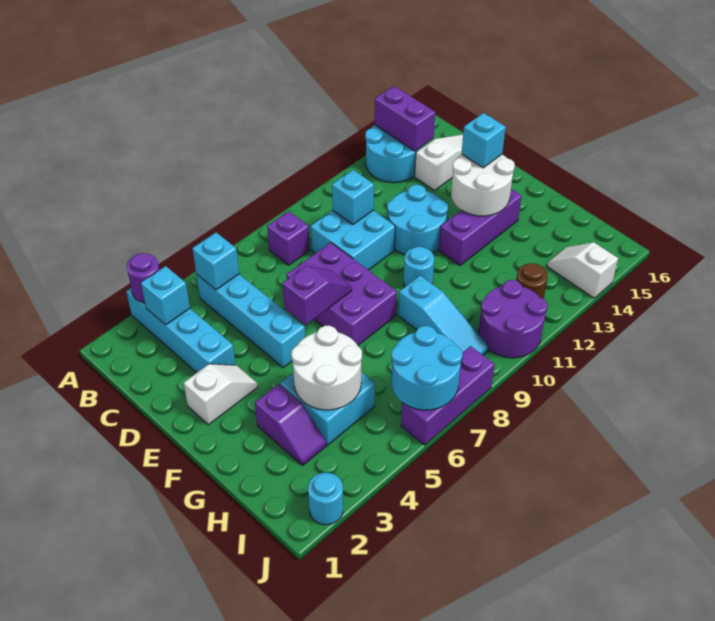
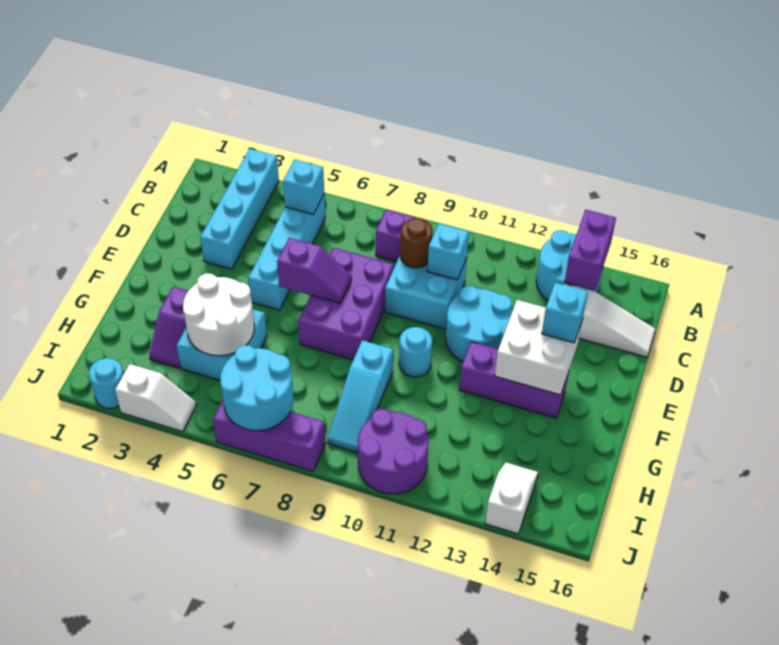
purple 1x1 round brick [127,253,159,302] -> none
cyan 1x1 brick [141,266,190,325] -> none
white 1x2 slope [184,364,258,425] -> white 1x2 slope moved to [115,364,196,432]
white 2x2 round brick [451,154,515,216] -> white 2x2 brick [495,300,583,395]
brown 1x1 round brick [516,263,548,299] -> brown 1x1 round brick moved to [400,218,433,268]

